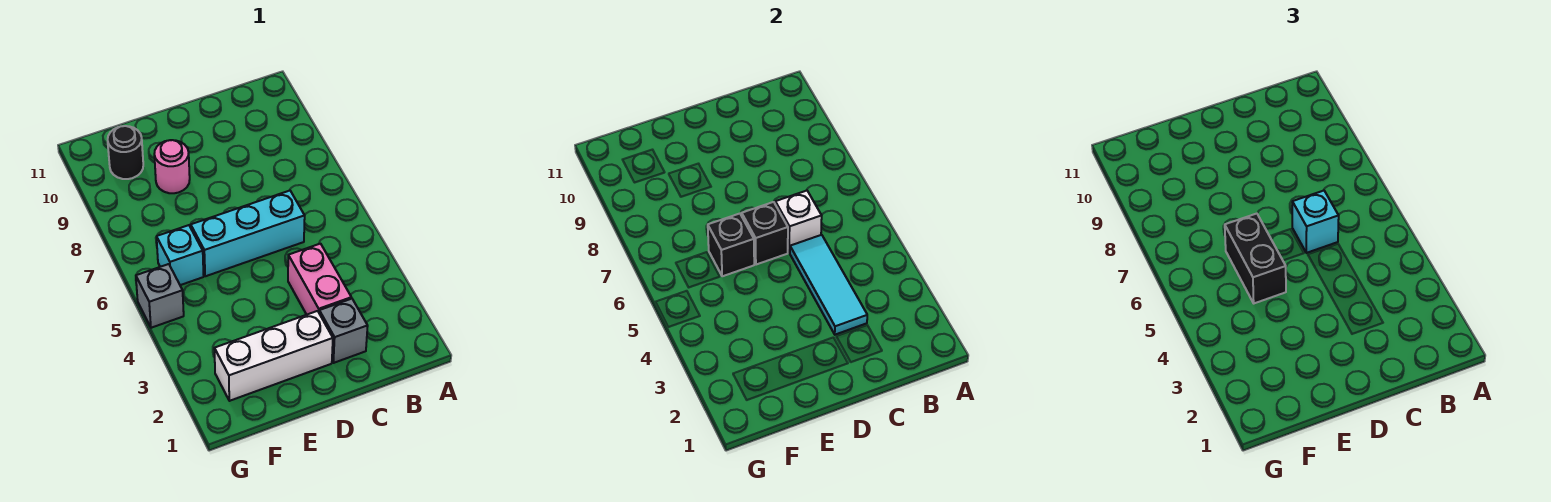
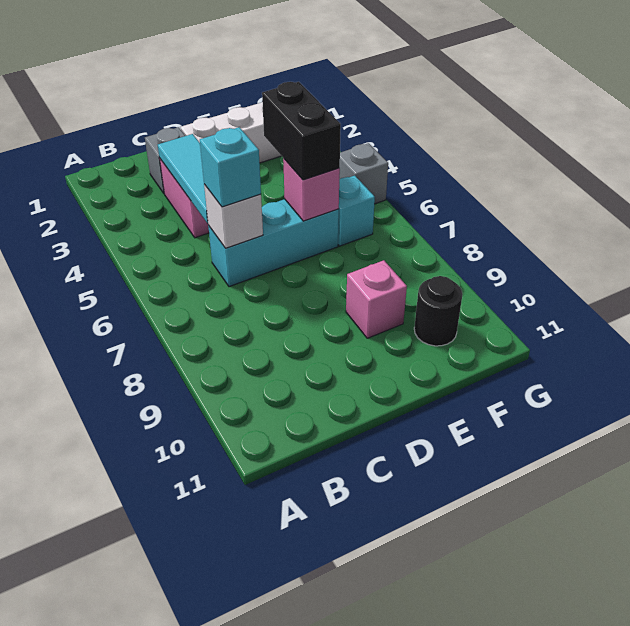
black 1x1 brick [742,202,788,265] -> none
black 1x1 brick [708,214,754,276] -> pink 1x1 brick [283,159,340,221]
pink 1x1 round brick [154,140,190,193] -> pink 1x1 brick [346,260,407,338]

